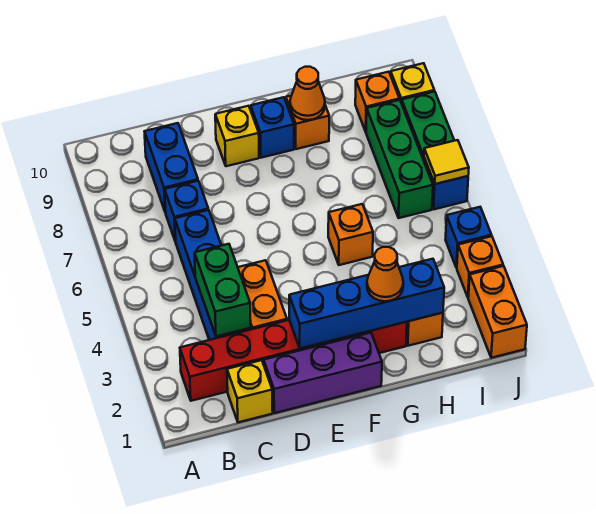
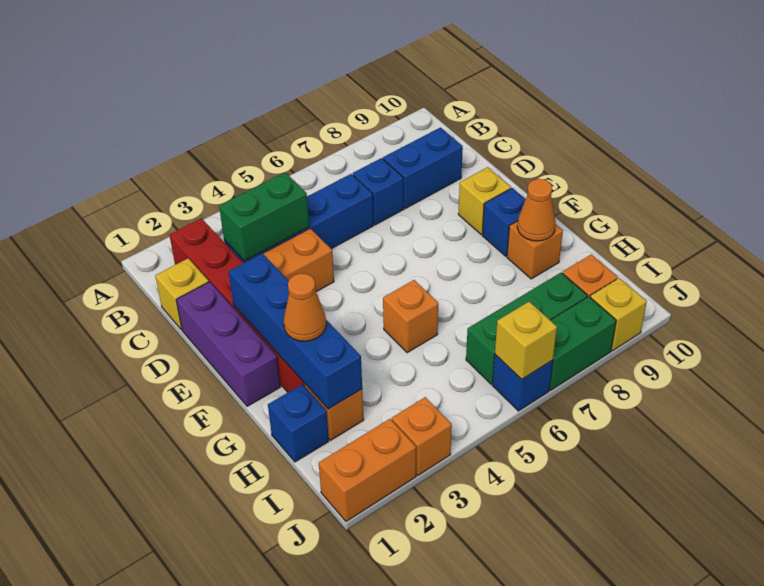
blue 1x1 brick [445,207,492,268] -> blue 1x1 brick moved to [268,384,329,462]
yellow 1x1 tile [424,140,469,184] -> yellow 1x1 brick [495,302,557,379]

